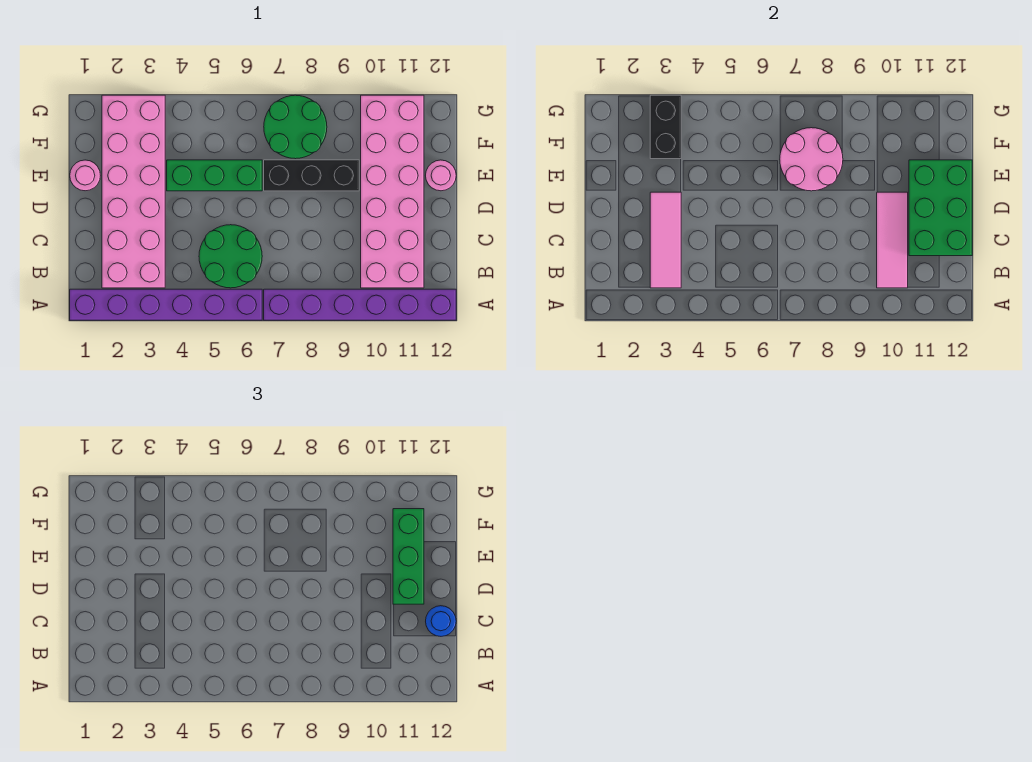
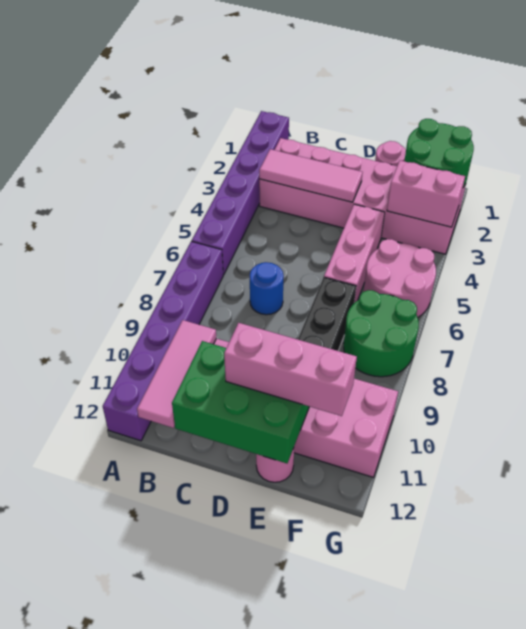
green 2x2 round brick [199,225,262,288] -> green 2x2 round brick moved to [404,119,474,187]
pink 1x3 tile [877,192,908,288] -> pink 1x3 tile turned to [137,320,216,428]
blue 1x1 round brick [426,606,456,636] -> blue 1x1 round brick moved to [250,262,284,315]
green 1x3 brick [393,509,424,604] -> pink 1x3 brick [224,323,357,416]
green 1x3 brick [167,160,262,191] -> pink 1x3 brick [324,204,385,303]
pink 2x2 round brick [780,128,843,191] -> pink 2x2 round brick moved to [364,239,436,317]
black 1x2 brick [650,95,681,159] -> pink 1x2 brick [387,161,465,227]

